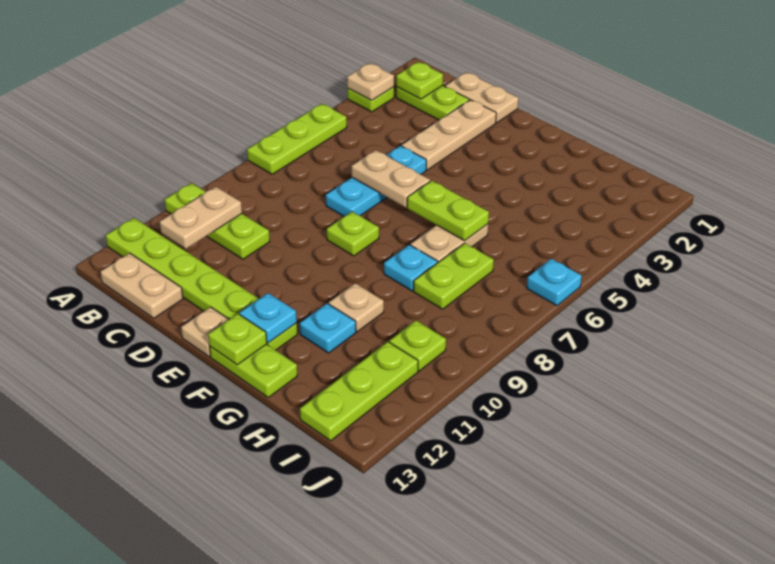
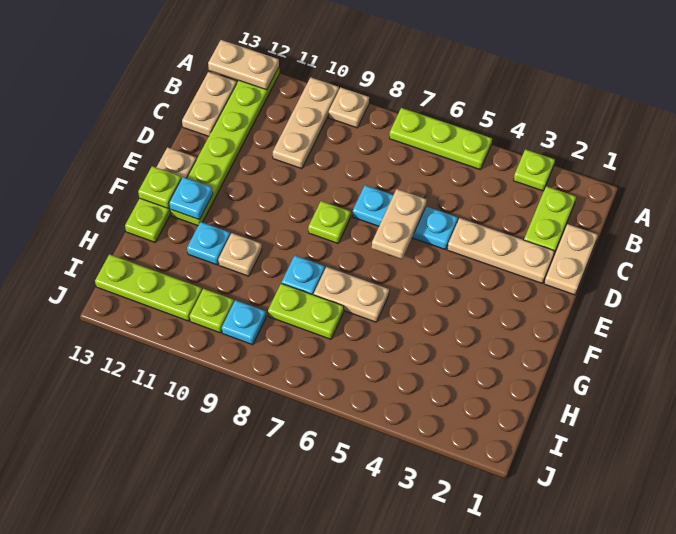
tan 1x1 plate [347,63,394,100] -> tan 1x1 plate moved to [329,87,369,128]
lime 1x3 plate [165,183,270,259] -> tan 1x3 plate [273,77,339,169]
lime 1x1 plate [396,62,443,99] -> none
tan 1x2 plate [160,187,242,249] -> tan 1x2 plate moved to [208,40,279,90]
lime 1x2 plate [407,181,489,241] -> none
cyan 1x1 plate [527,259,582,306] -> cyan 1x1 plate moved to [222,300,266,345]

